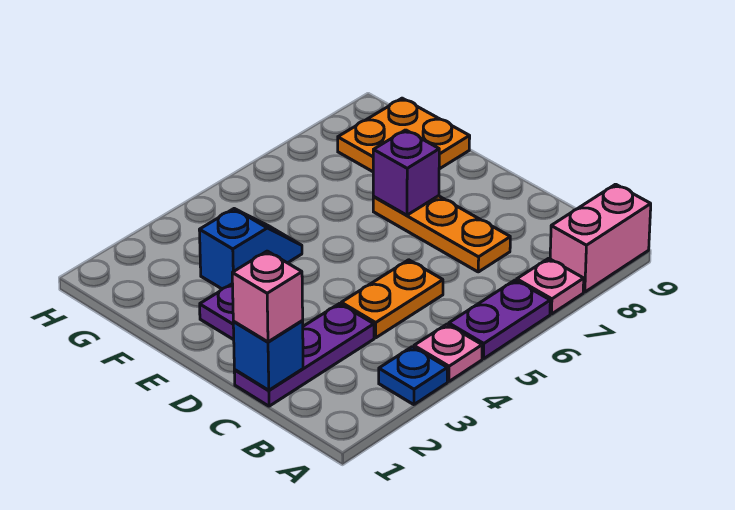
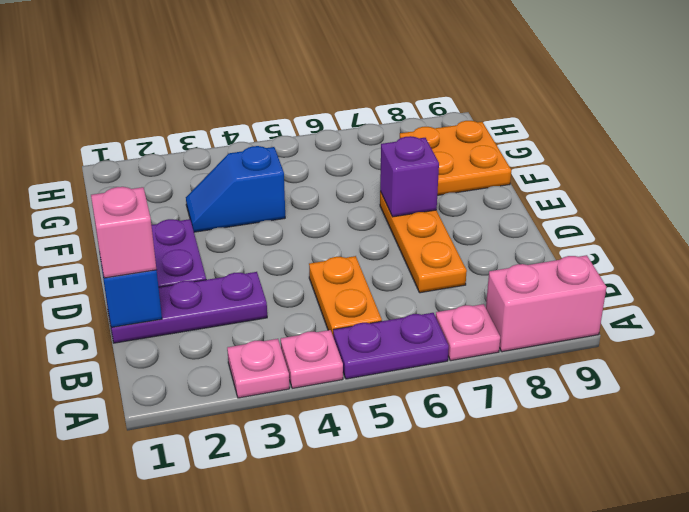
blue 1x1 plate [379,347,447,405] -> pink 1x1 plate [227,339,290,398]
orange 1x2 plate [341,260,443,338] -> orange 1x2 plate turned to [309,256,382,335]
blue 1x2 slope [199,209,302,289] -> blue 1x2 slope turned to [186,146,285,232]

